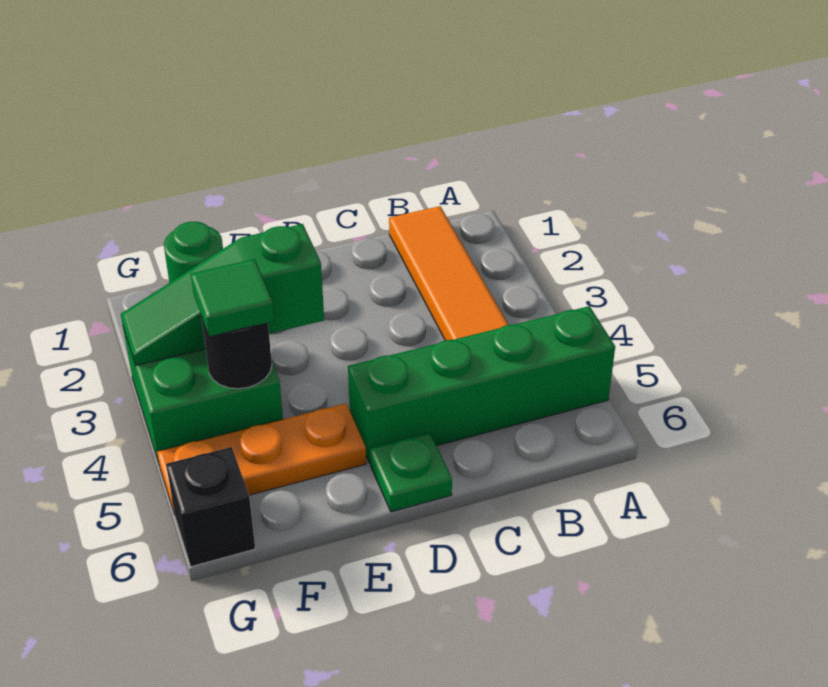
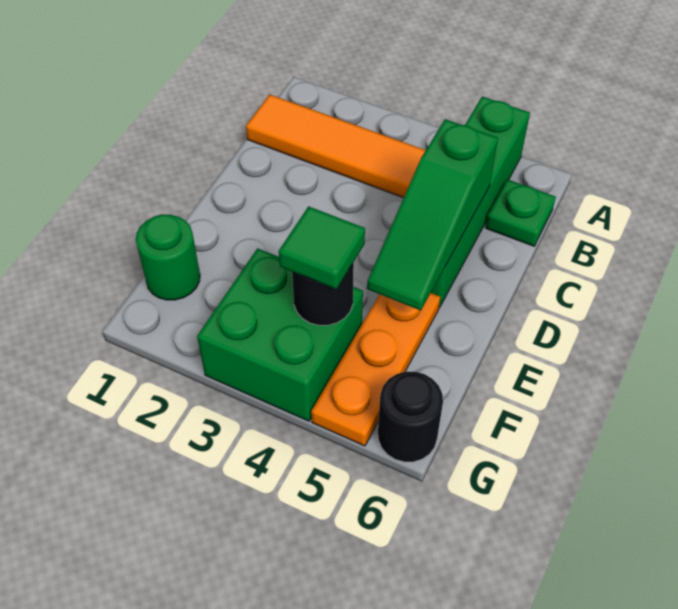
green 1x1 plate [370,433,452,512] -> green 1x1 plate moved to [486,179,556,246]
green 1x3 slope [121,224,324,366] -> green 1x3 slope moved to [367,119,498,311]
black 1x1 brick [166,447,255,567] -> black 1x1 round brick [378,372,443,462]

